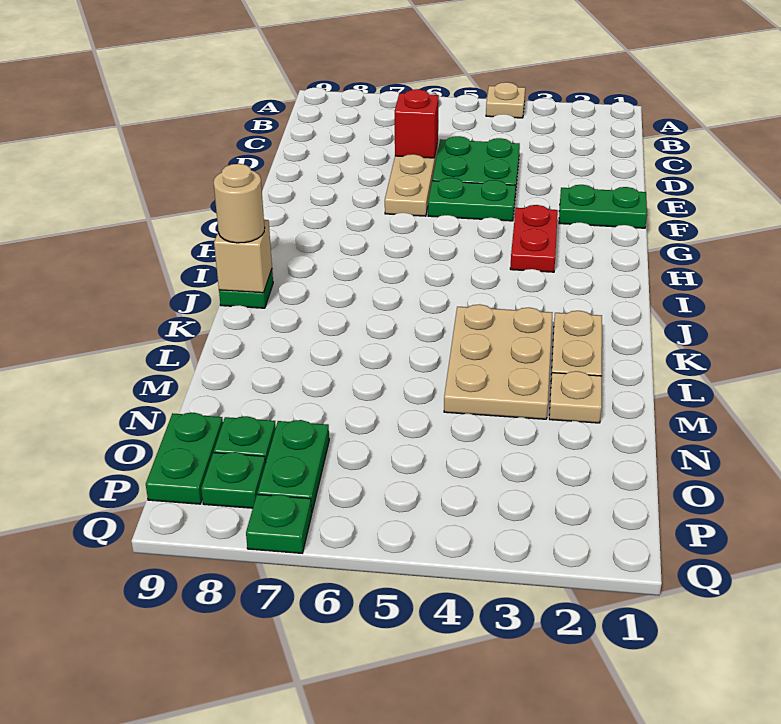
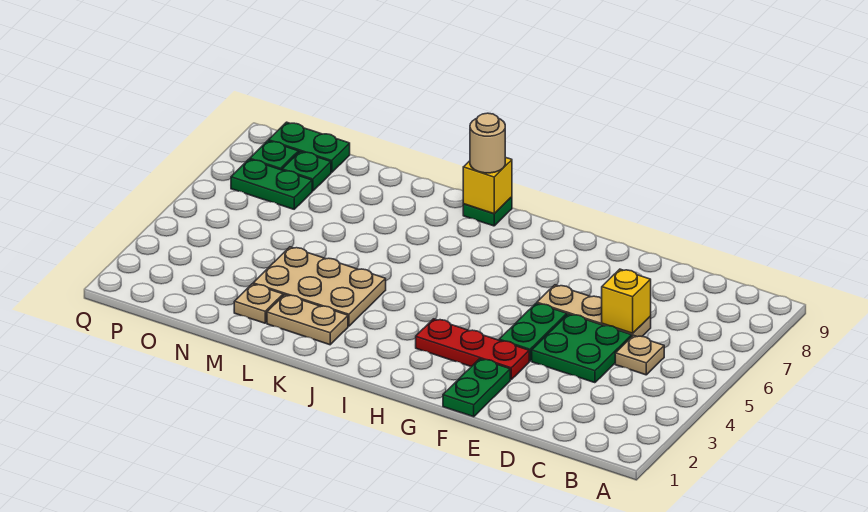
tan 1x1 plate [486,82,525,118] -> tan 1x1 plate moved to [615,335,664,375]
red 1x1 brick [395,89,439,158] -> yellow 1x1 brick [602,269,651,333]
red 1x2 plate [510,205,558,272] -> red 1x3 plate [416,319,529,380]
tan 1x1 brick [214,220,272,293] -> yellow 1x1 brick [463,157,512,214]
green 1x1 plate [246,494,312,553] -> none

